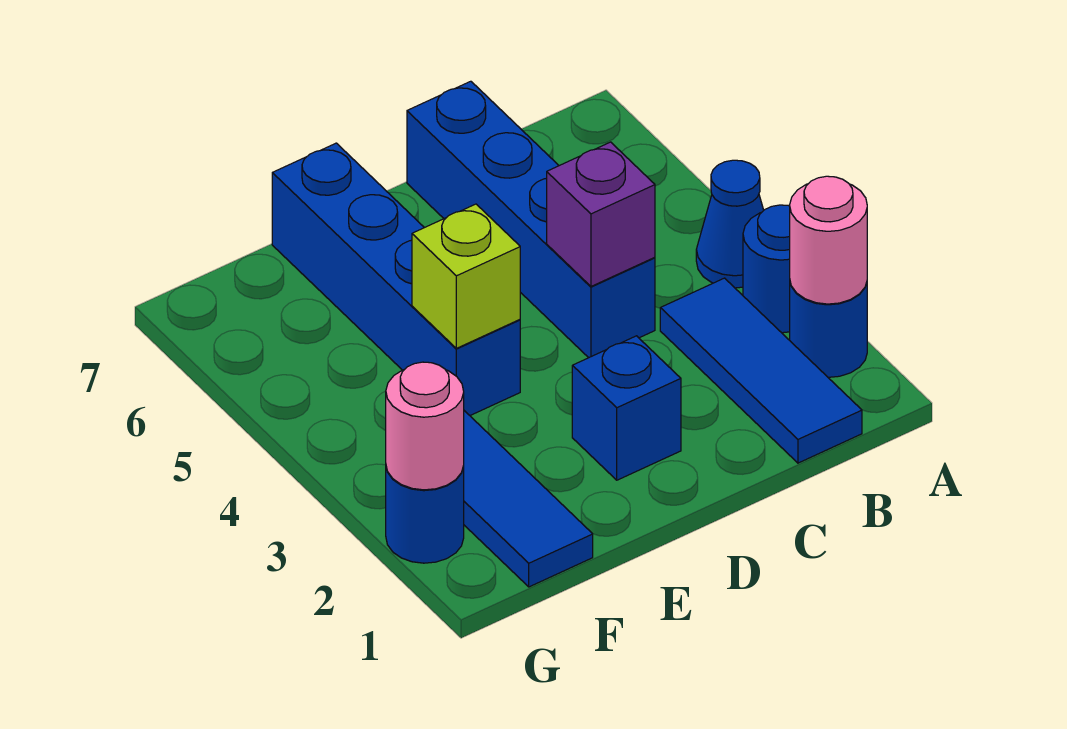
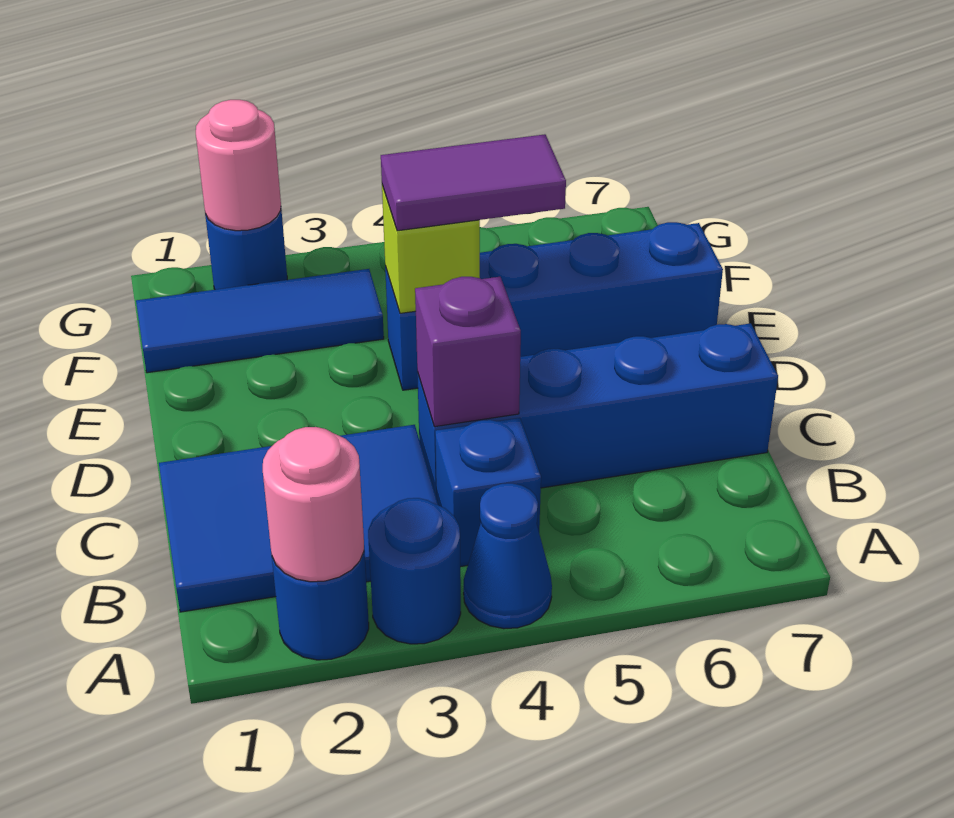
blue 1x3 tile [660,278,862,463] -> blue 2x3 tile [159,425,438,612]
blue 1x1 brick [572,336,681,480] -> blue 1x1 brick moved to [435,418,541,567]
none -> purple 1x2 tile [381,134,566,231]

